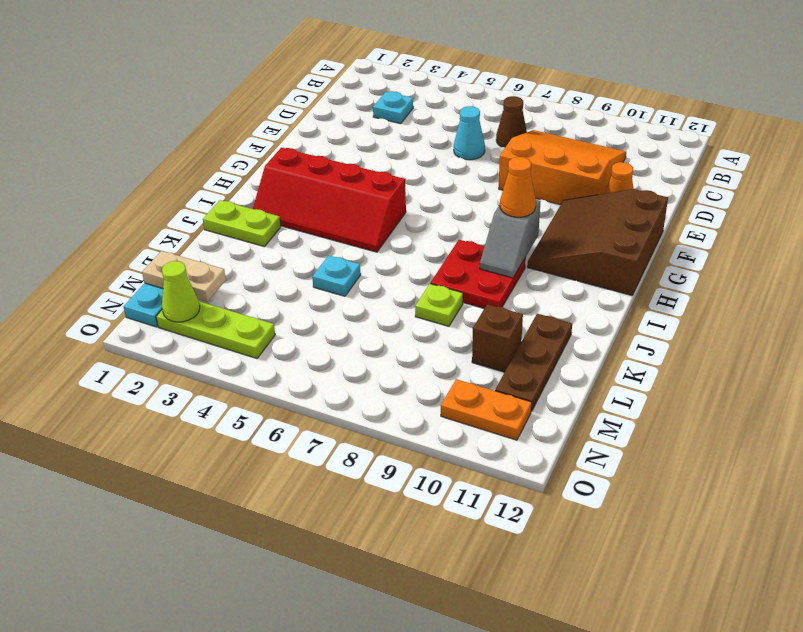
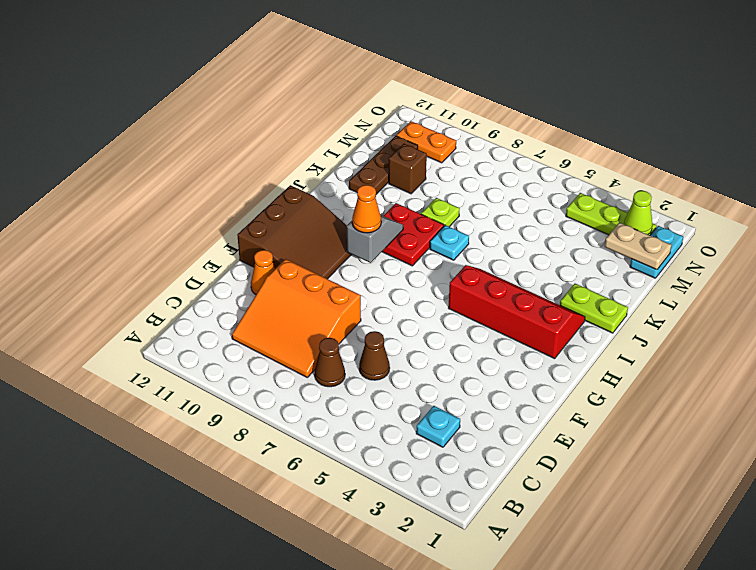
cyan 1x1 cone [454,106,485,160] -> brown 1x1 cone [359,331,390,380]
cyan 1x1 plate [312,255,361,296] -> cyan 1x1 plate moved to [430,225,469,260]

